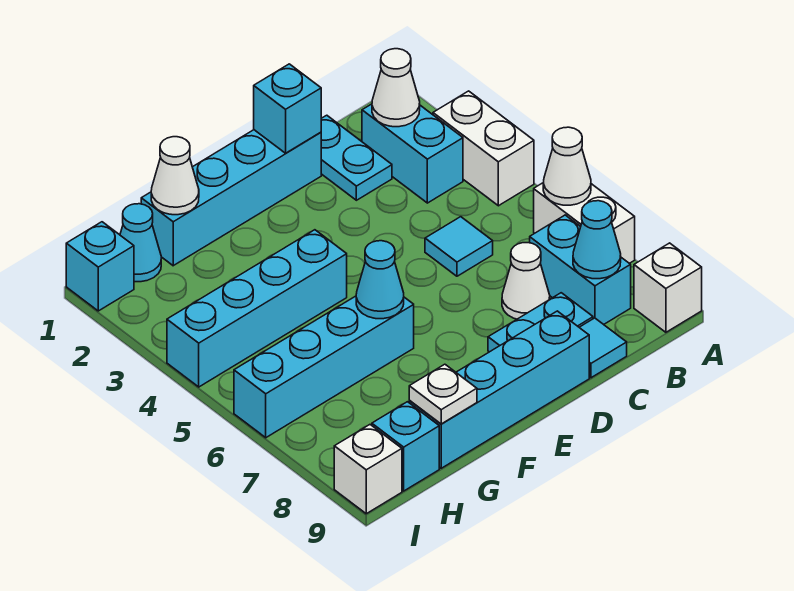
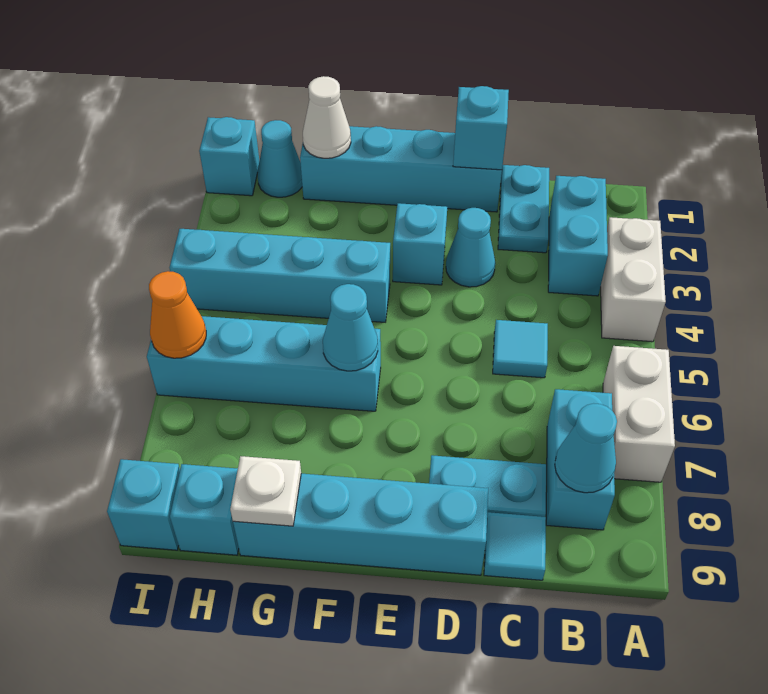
white 1x1 cone [543,127,591,205] -> none
white 1x1 brick [634,243,702,332] -> none
white 1x1 cone [372,49,420,127] -> none
white 1x1 cone [502,243,550,319] -> none
none -> cyan 1x1 cone [446,208,495,287]
none -> cyan 1x1 brick [393,203,447,285]
none -> orange 1x1 cone [149,271,206,358]
white 1x1 brick [334,425,402,514] -> cyan 1x1 brick [107,459,180,550]

